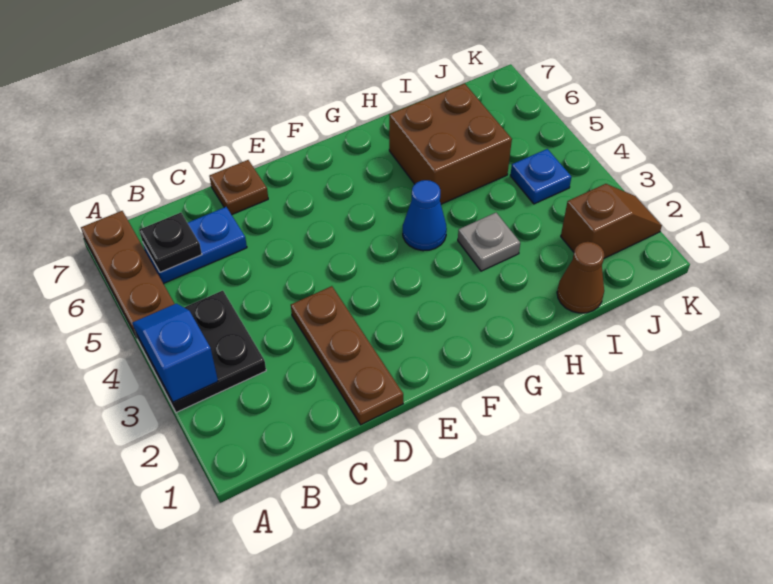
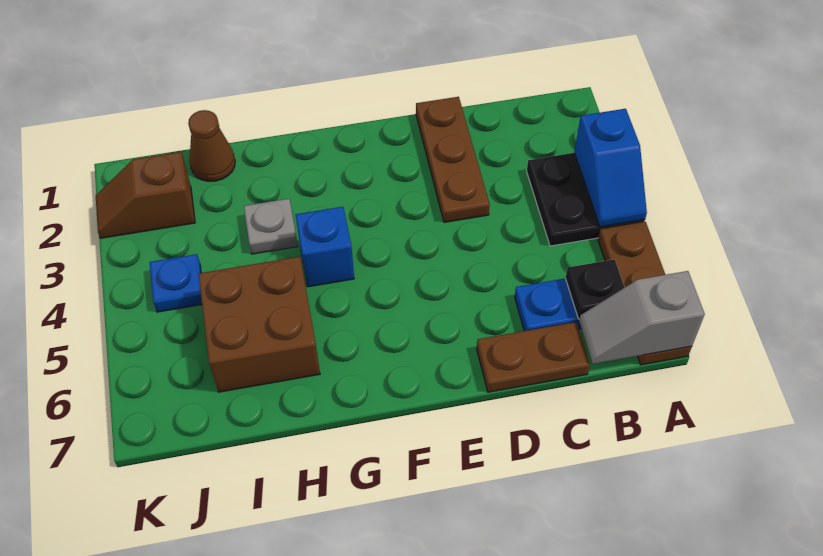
none -> grey 1x2 slope [579,271,705,364]
brown 1x1 plate [209,160,268,215] -> brown 1x2 plate [477,322,590,392]
blue 1x1 cone [403,180,447,251] -> blue 1x1 brick [296,207,354,287]

